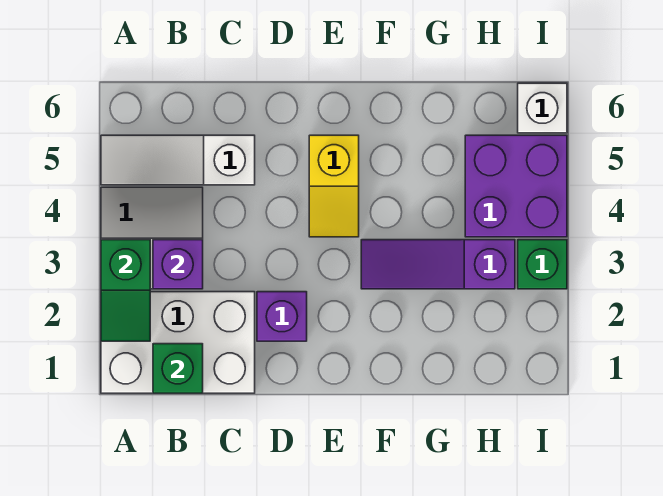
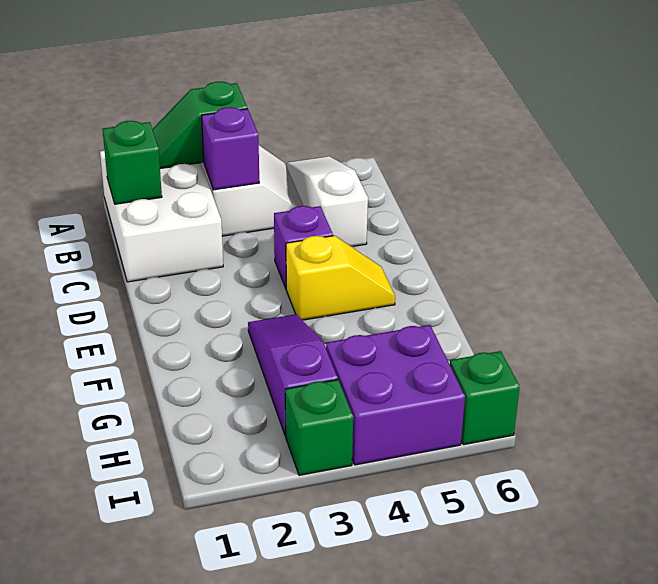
purple 1x1 brick [257,292,307,341] -> purple 1x1 brick moved to [274,206,333,288]
yellow 1x2 slope [309,135,359,237] -> yellow 1x2 slope turned to [286,236,395,320]
white 1x1 brick [518,83,567,133] -> green 1x1 brick [450,351,520,445]

